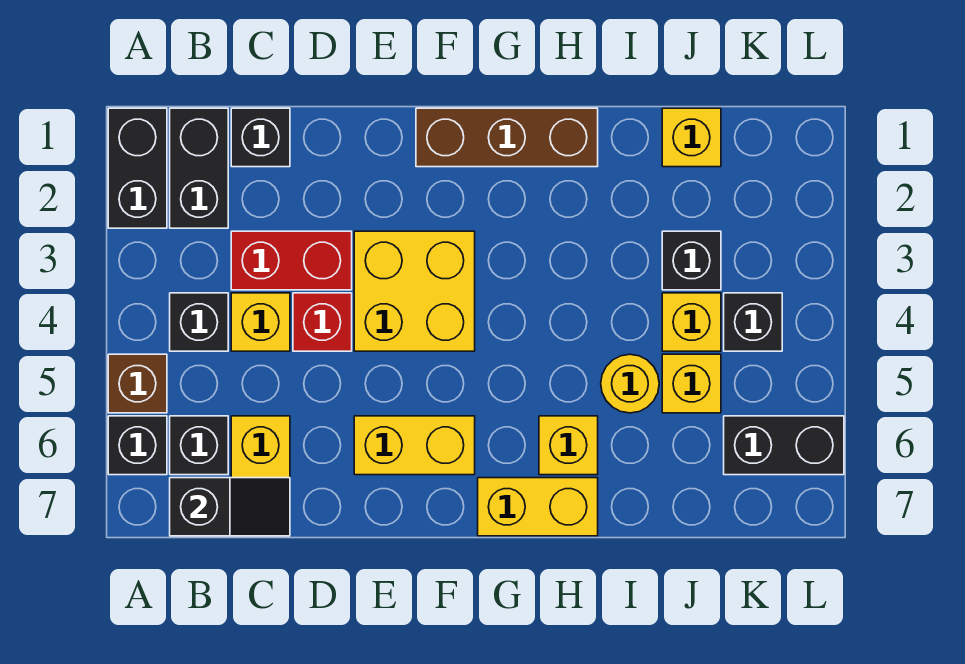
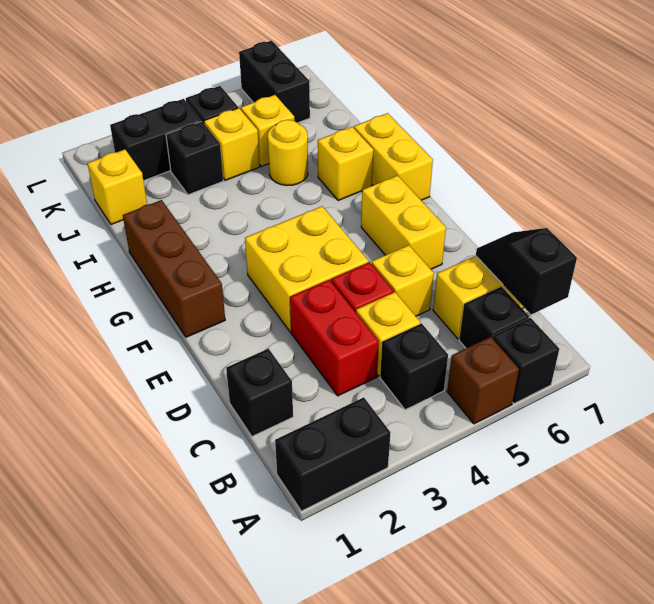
black 1x2 brick [170,108,228,228] -> black 1x2 brick moved to [110,99,201,181]
none -> yellow 1x1 brick [372,245,434,316]

